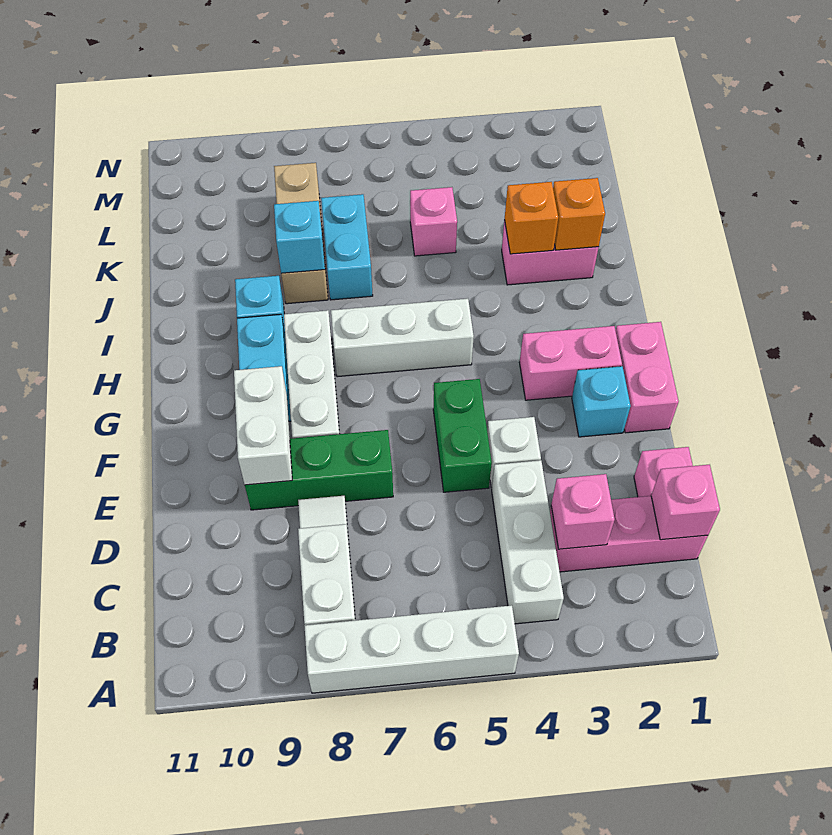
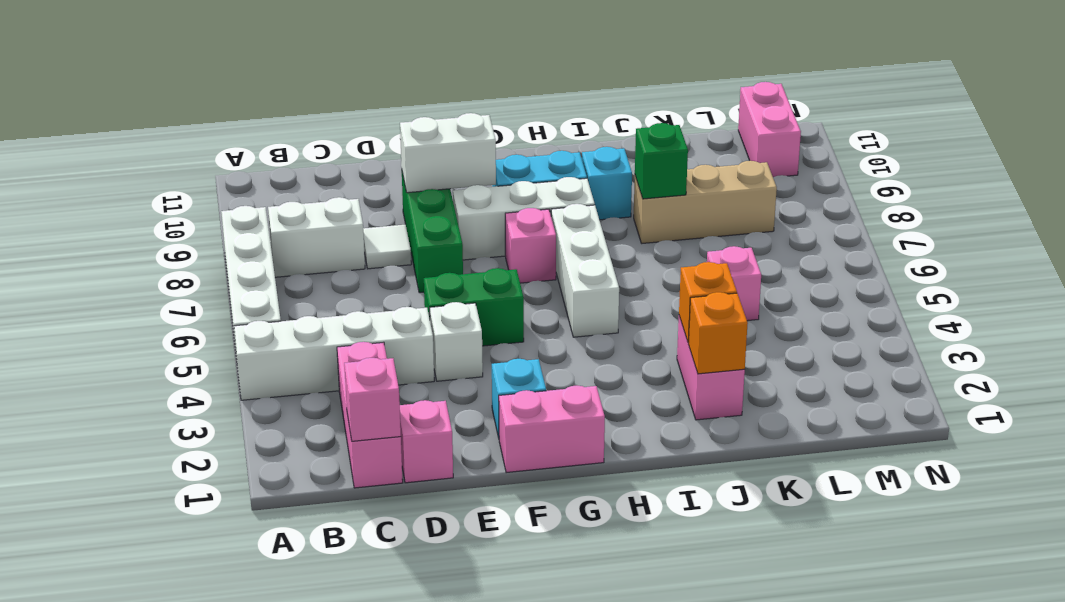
white 1x3 brick [492,460,564,624] -> white 1x4 brick [234,307,434,400]
pink 1x1 brick [551,474,615,549] -> pink 1x1 brick moved to [505,208,556,283]
pink 1x2 brick [520,326,622,400] -> pink 1x2 brick moved to [738,82,801,177]
cyan 1x2 brick [321,194,373,300] -> none
cyan 1x1 brick [274,201,325,274] -> green 1x1 brick [635,123,688,199]

